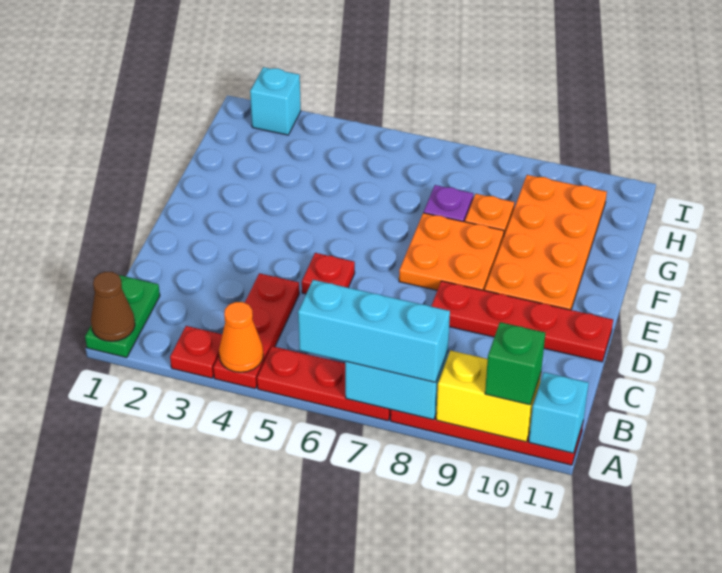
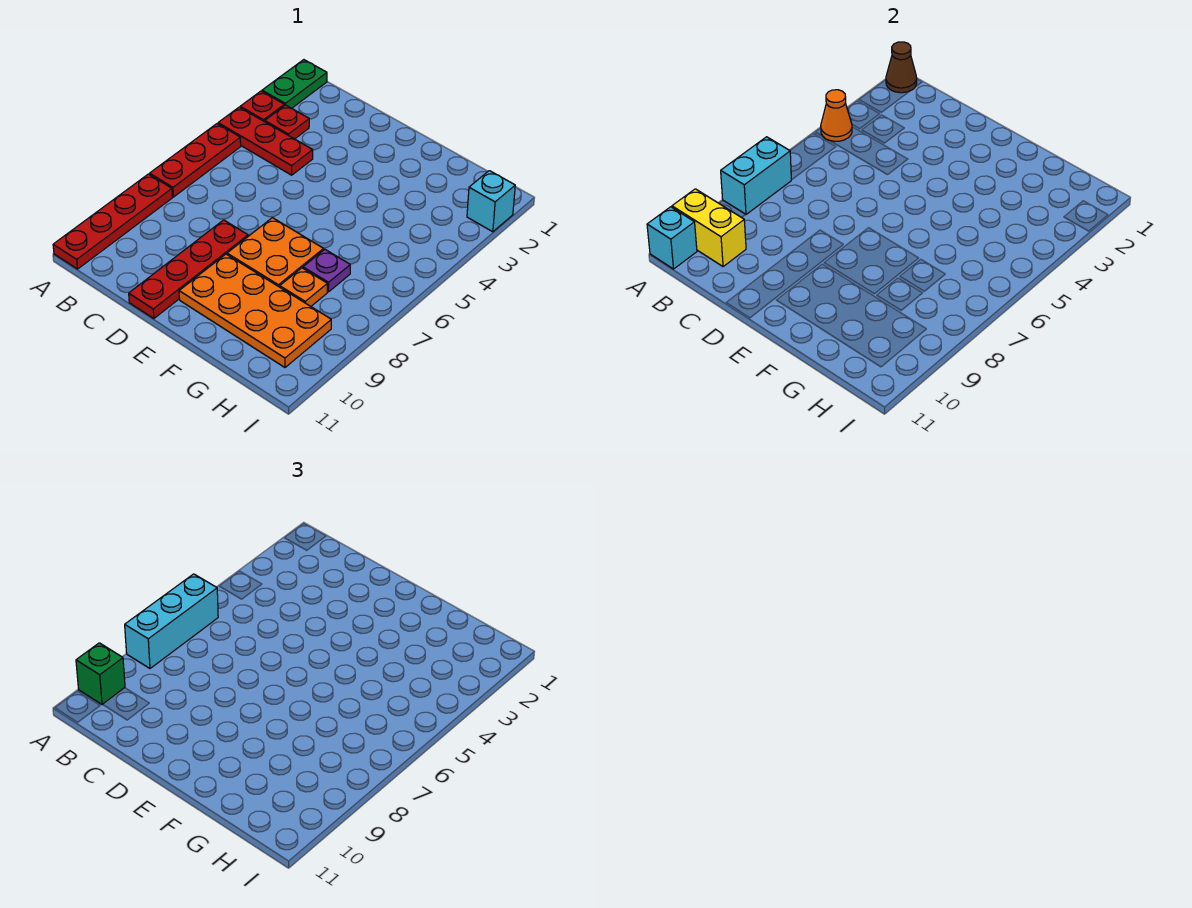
green 1x2 plate [85,275,160,358] -> green 1x2 plate turned to [262,60,327,108]
yellow 1x2 brick [436,350,541,442] -> yellow 1x2 brick turned to [672,189,746,267]
red 1x1 plate [302,253,355,294] -> red 1x1 plate moved to [265,105,309,139]

